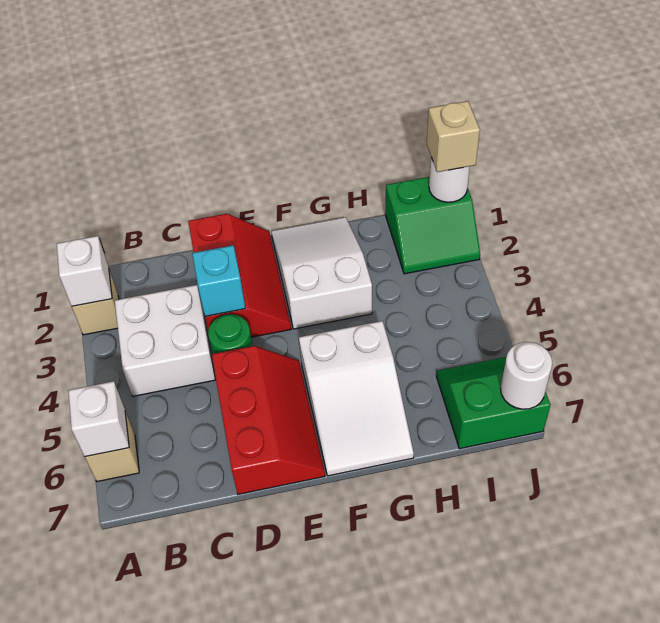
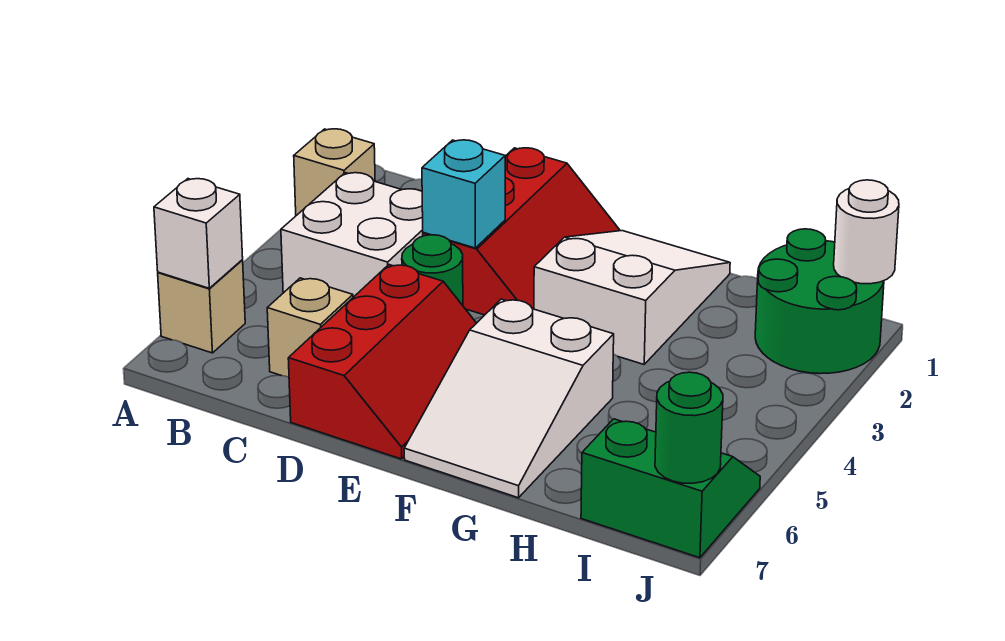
white 1x1 brick [57,236,112,306] -> none
green 2x2 slope [385,177,480,274] -> green 2x2 round brick [755,229,884,374]
tan 1x1 brick [427,101,480,172] -> tan 1x1 brick moved to [267,278,353,377]
white 1x1 round brick [501,342,552,409] -> green 1x1 round brick [655,372,723,483]

